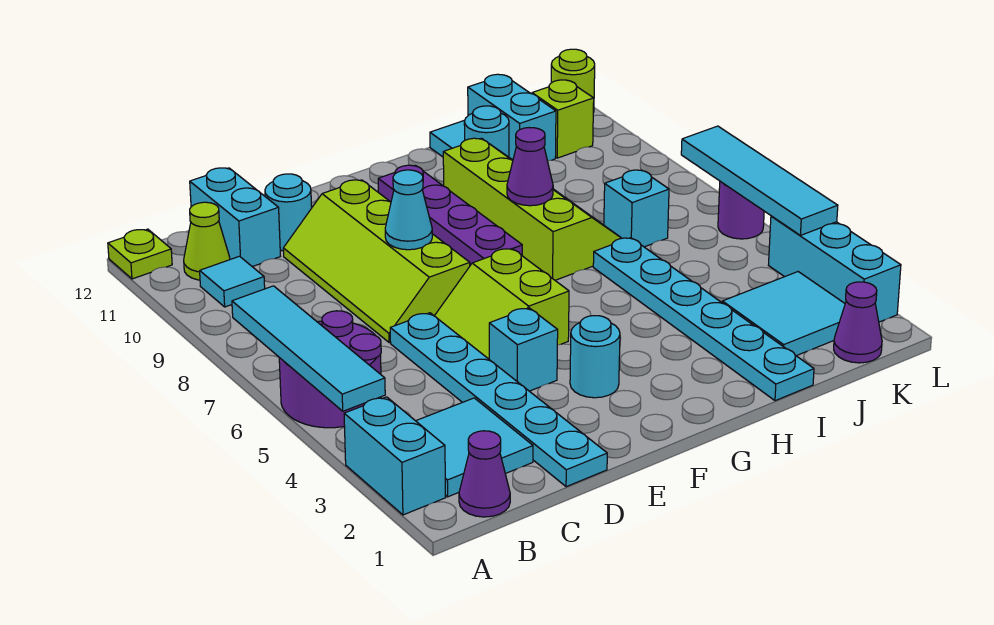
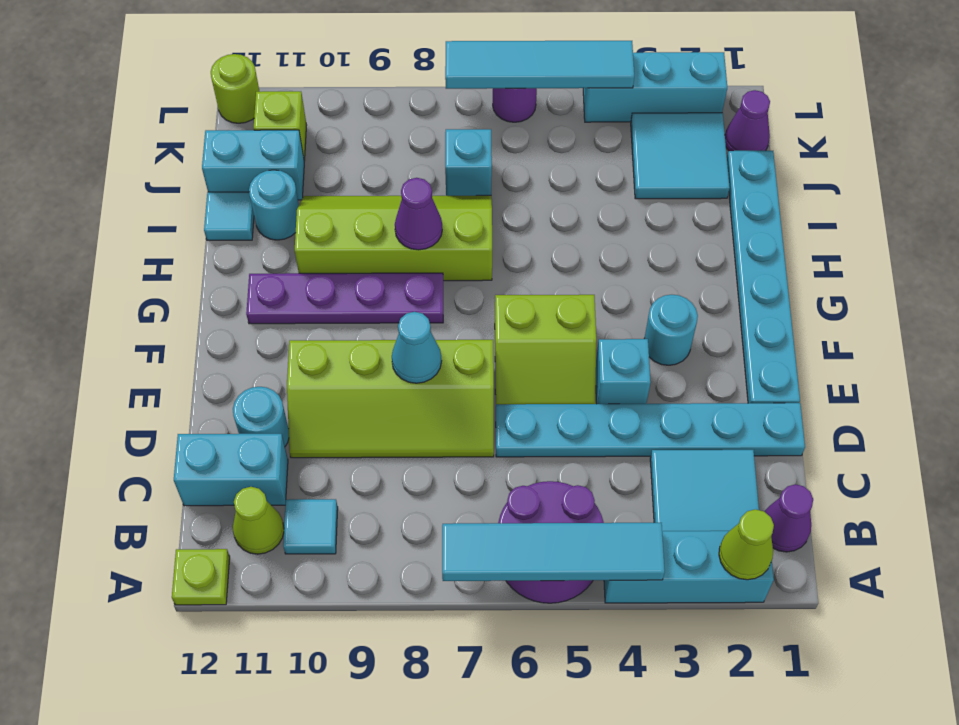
cyan 1x2 brick [344,397,446,515] -> cyan 1x3 brick [604,531,774,603]
none -> lime 1x1 cone [719,509,774,580]
cyan 1x6 plate [593,238,814,401] -> cyan 1x6 plate turned to [727,151,800,403]

